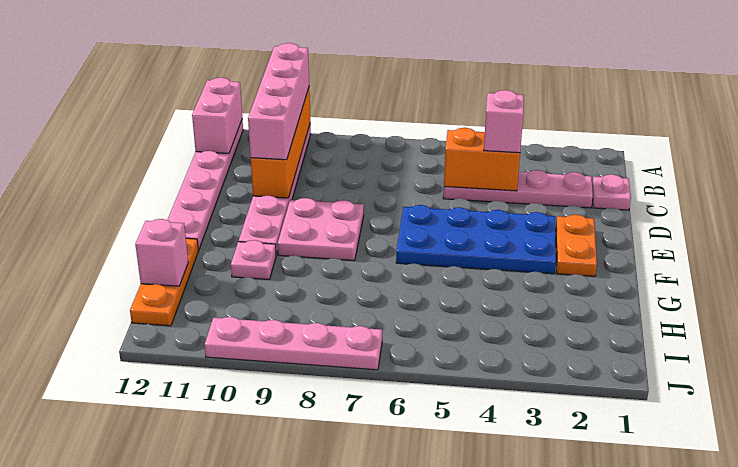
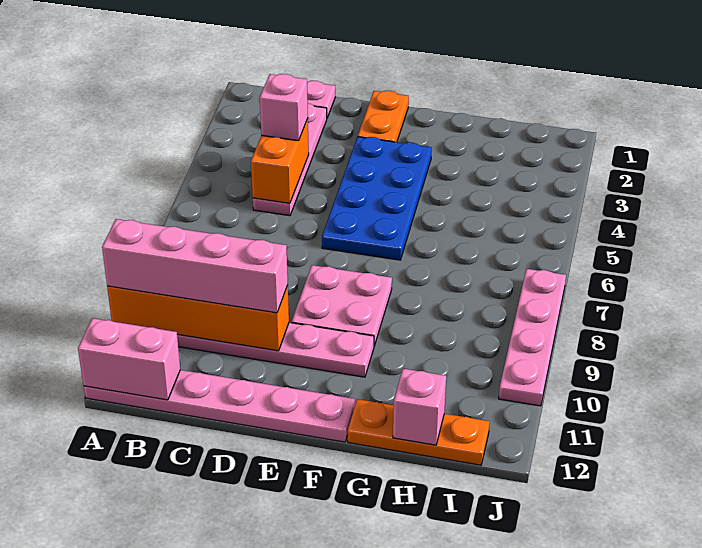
orange 1x2 plate [556,215,597,276] -> orange 1x2 plate turned to [358,91,409,142]
pink 1x1 plate [231,240,276,279] -> none

